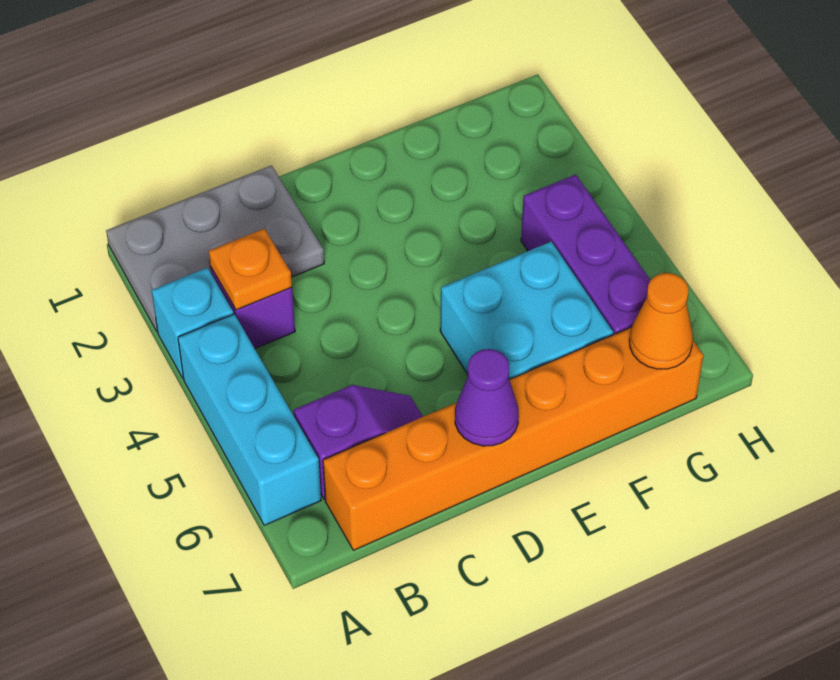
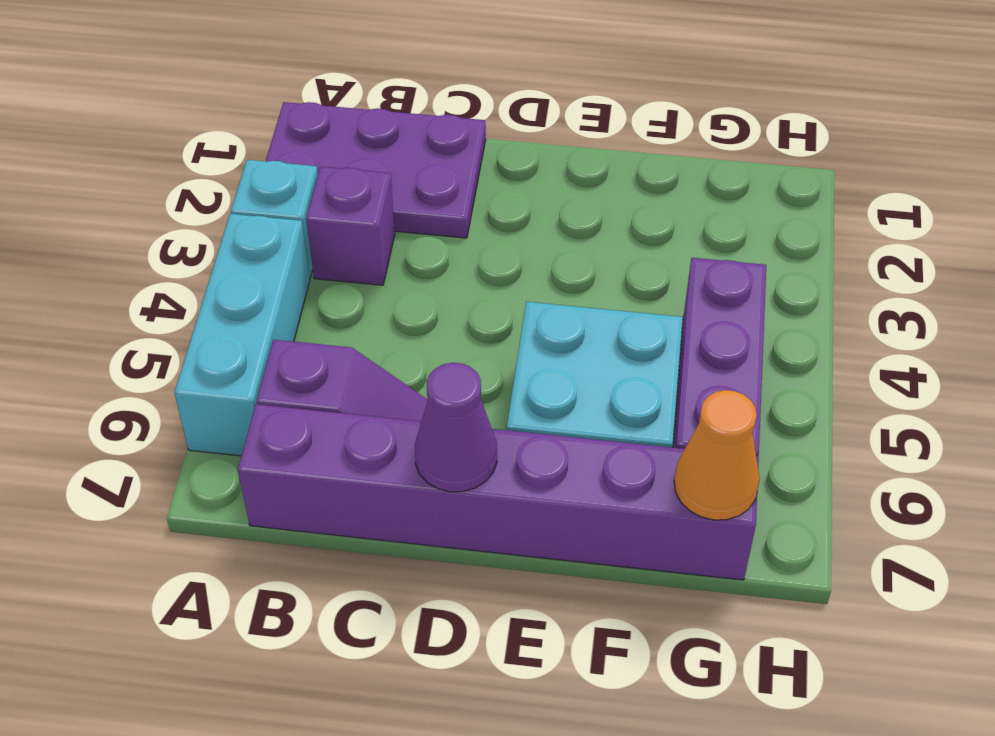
grey 2x3 plate [106,165,324,332] -> purple 2x3 plate [266,102,486,238]
orange 1x1 plate [209,229,292,310] -> none
orange 1x6 brick [323,327,703,550] -> purple 1x6 brick [238,404,759,580]

